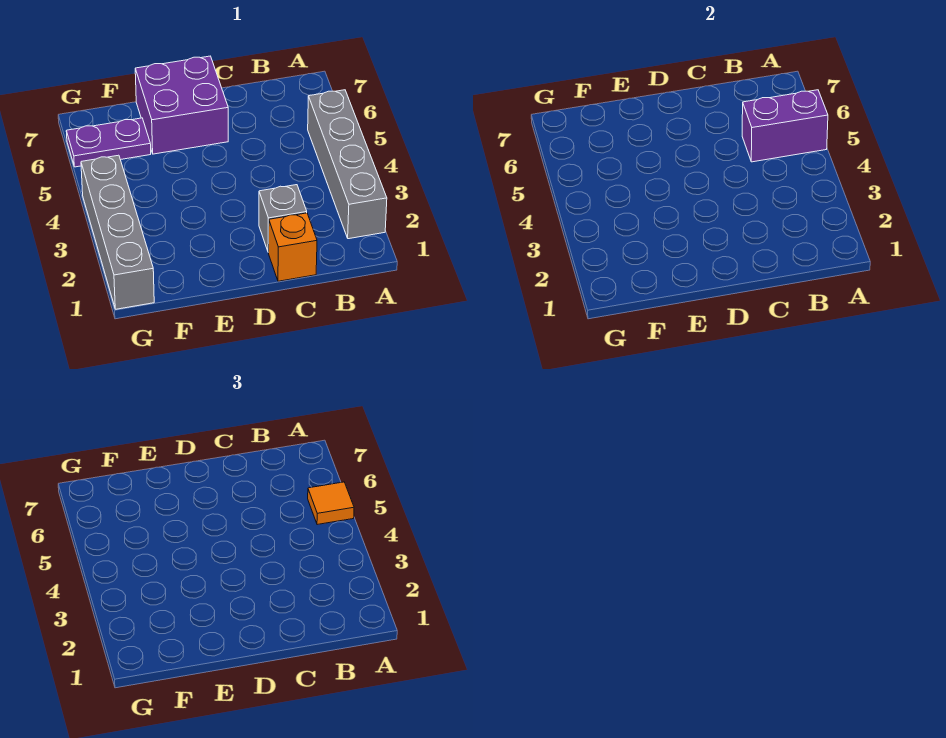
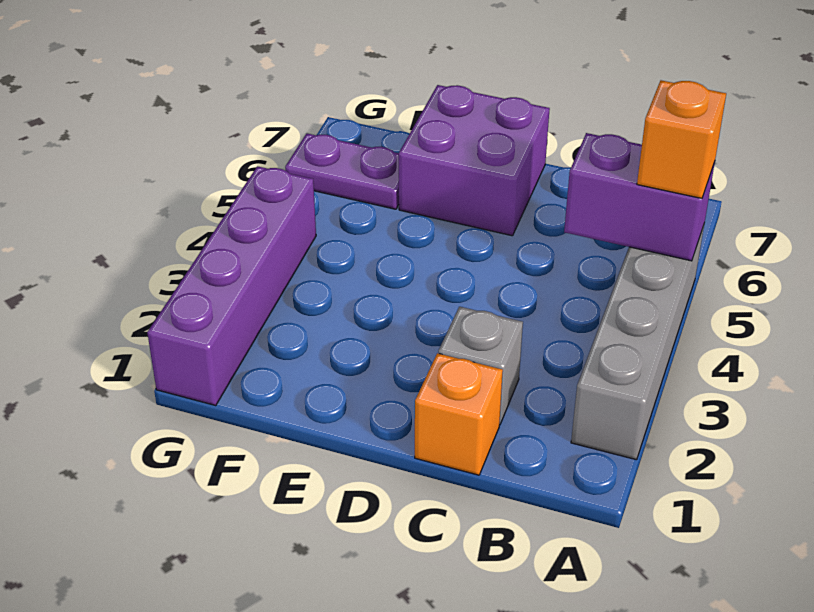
orange 1x1 tile [308,482,354,525] -> orange 1x1 brick [637,80,726,198]
grey 1x4 brick [81,155,154,309] -> purple 1x4 brick [147,166,316,406]

